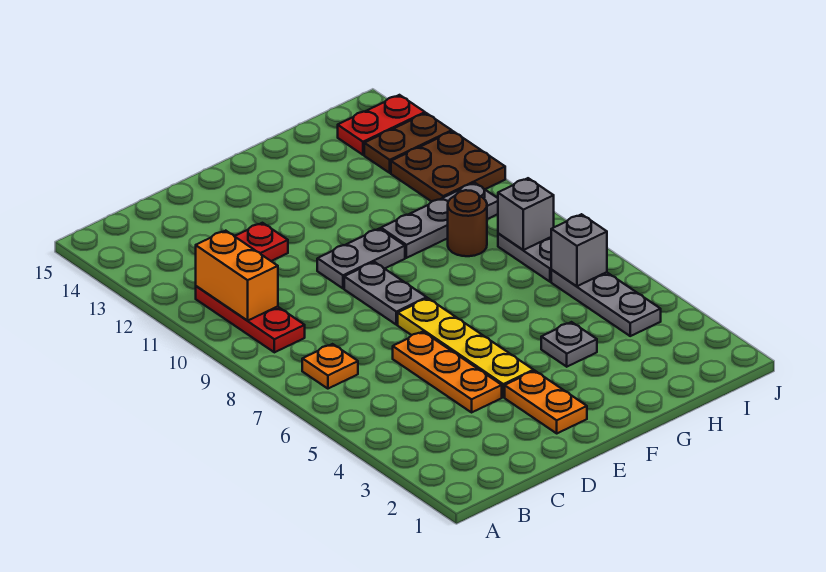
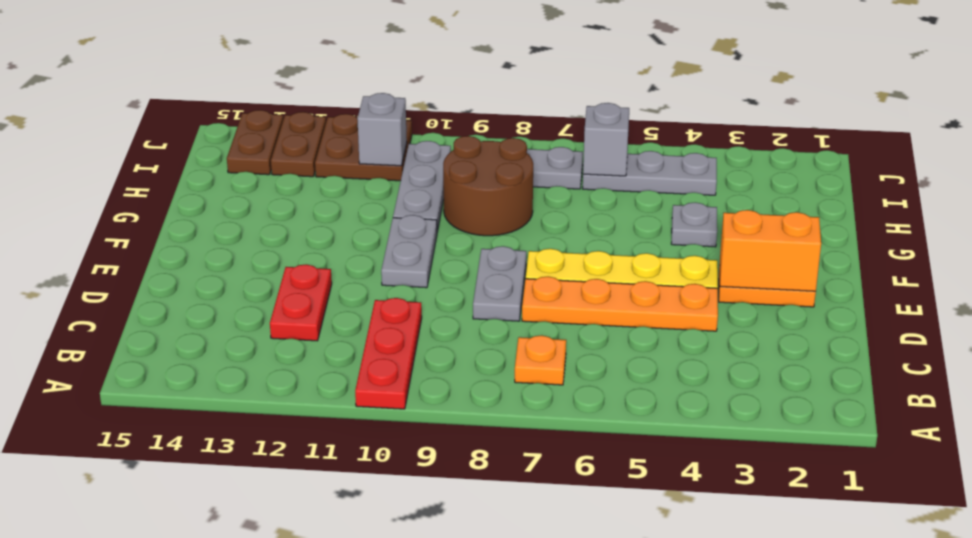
red 1x3 plate [196,286,305,352] -> red 1x3 plate turned to [355,298,422,409]
orange 1x2 brick [196,231,278,320] -> orange 1x2 brick moved to [720,210,821,292]
orange 1x3 plate [393,332,502,412] -> orange 1x4 plate [522,277,718,331]
grey 1x2 plate [344,262,427,325] -> grey 1x2 plate turned to [473,246,526,321]
brown 1x1 round brick [448,190,487,256] -> brown 2x2 round brick [443,136,533,236]
grey 1x1 brick [498,178,554,250] -> grey 1x1 brick moved to [357,93,407,166]
red 1x2 plate [338,95,425,155] -> brown 1x2 plate [227,110,283,175]

